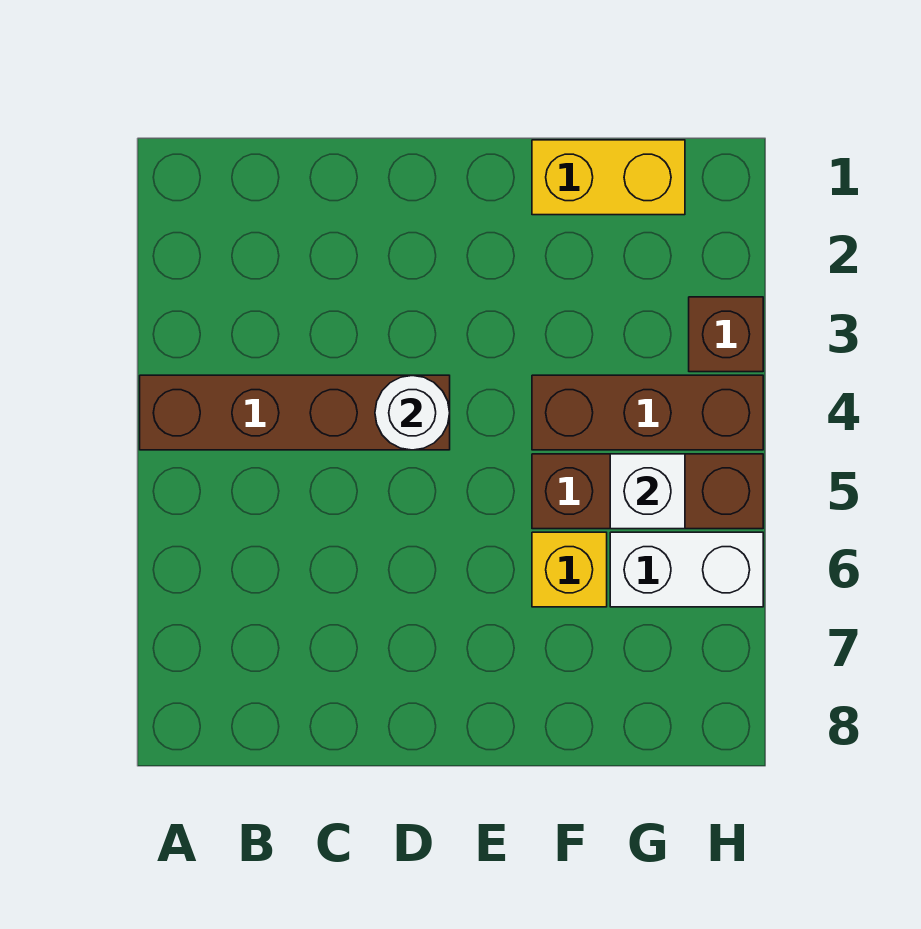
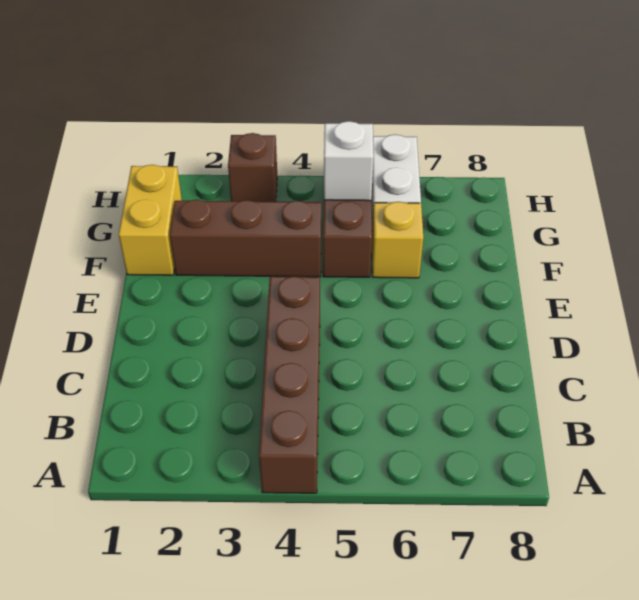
white 1x1 round brick [375,375,450,450] -> none
brown 1x3 brick [532,375,763,450] -> brown 1x3 brick turned to [170,200,321,277]

